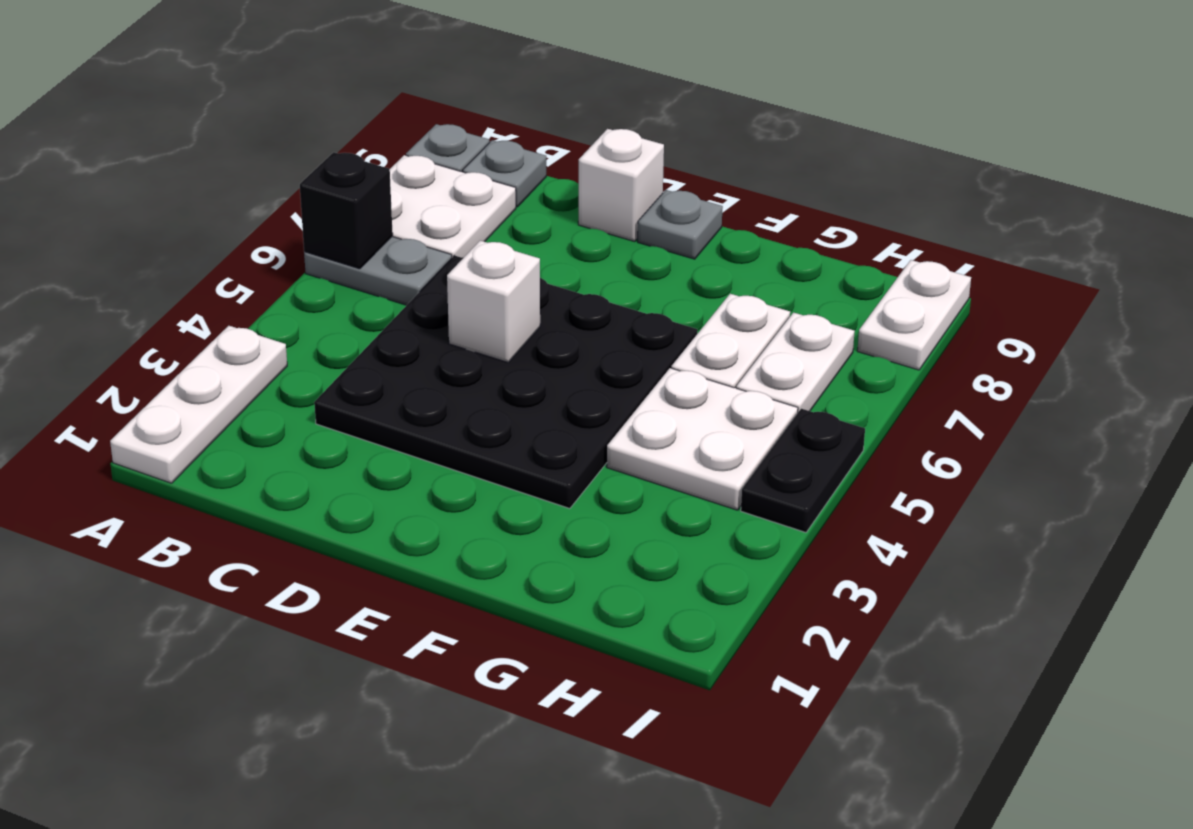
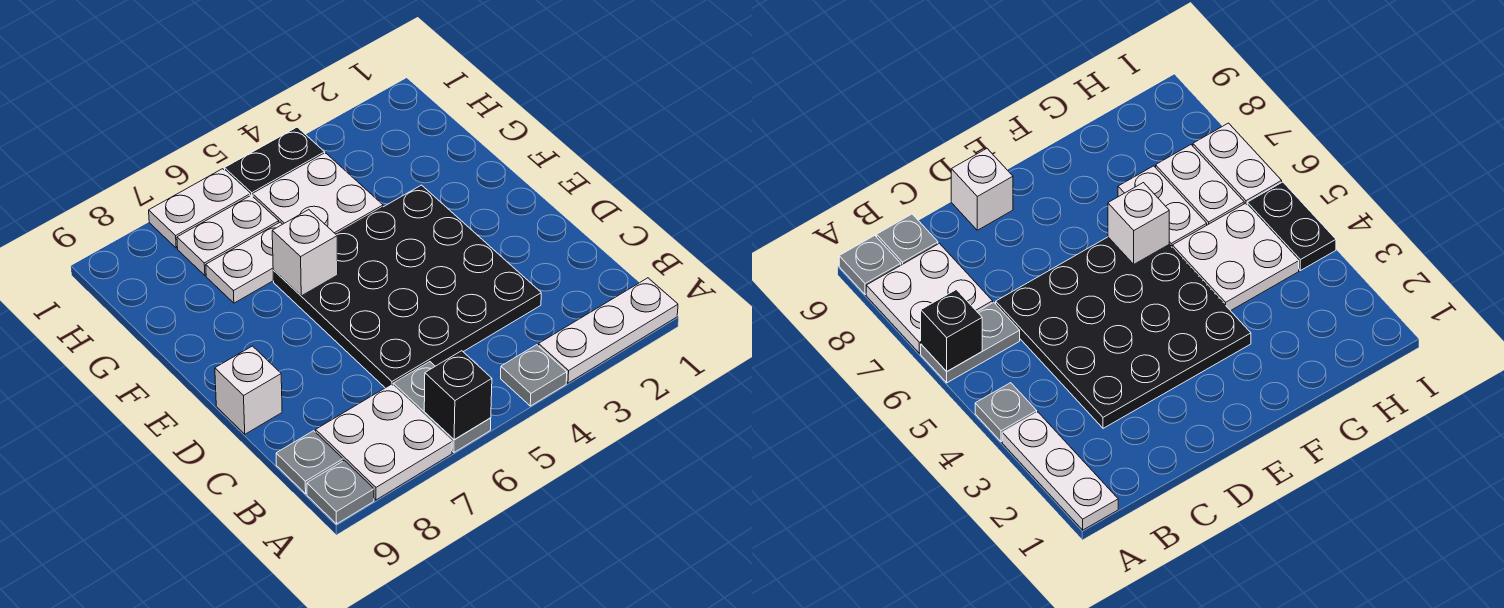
white 1x1 brick [447,241,540,363] -> white 1x1 brick moved to [272,210,338,296]
grey 1x1 plate [638,190,723,259] -> grey 1x1 plate moved to [501,345,567,406]
white 1x2 plate [857,260,971,370] -> white 1x2 plate moved to [149,169,250,248]

